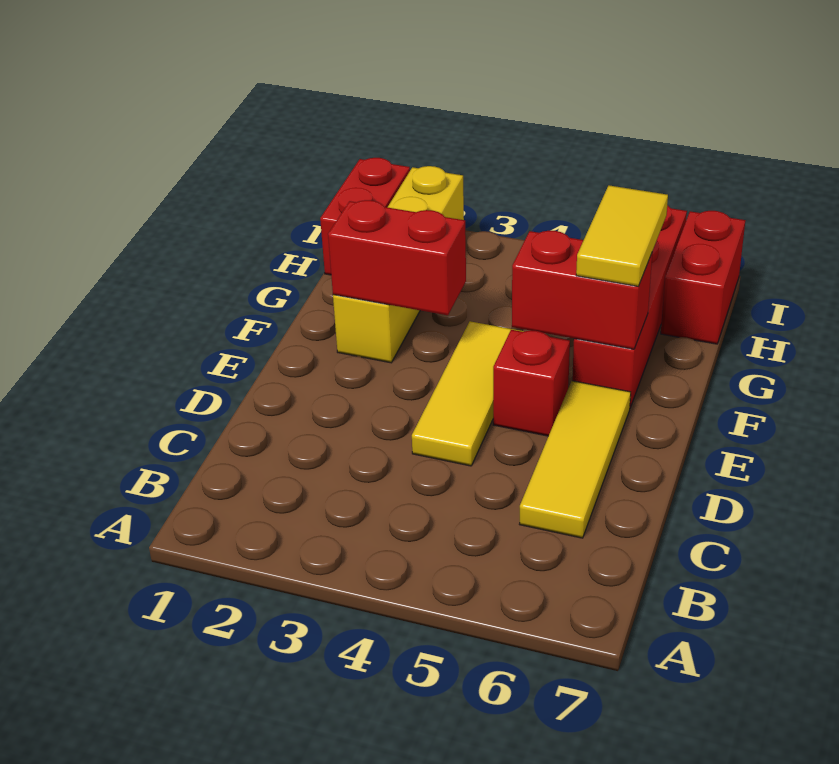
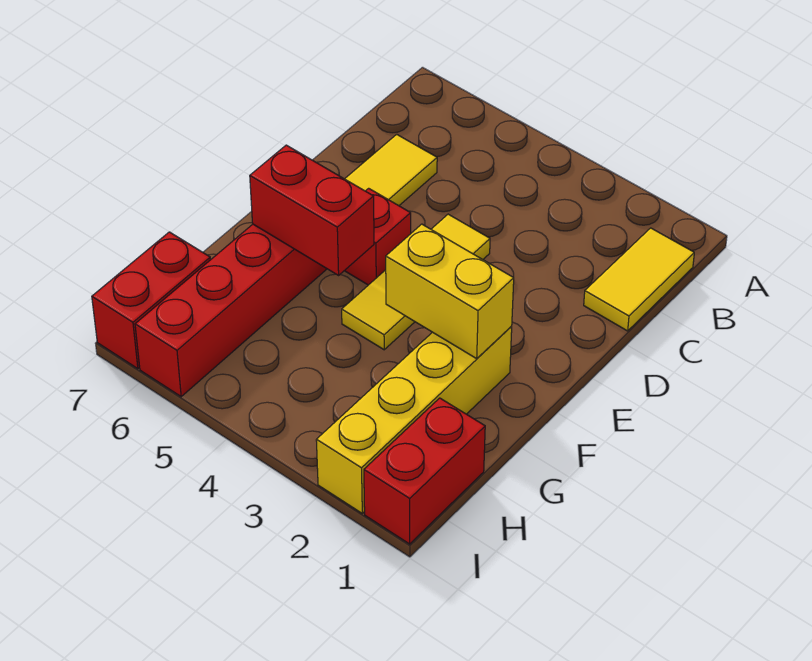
red 1x2 brick [328,200,466,315] -> yellow 1x2 brick [386,224,514,359]
yellow 1x2 tile [576,185,668,286] -> yellow 1x2 tile moved to [584,228,694,331]

